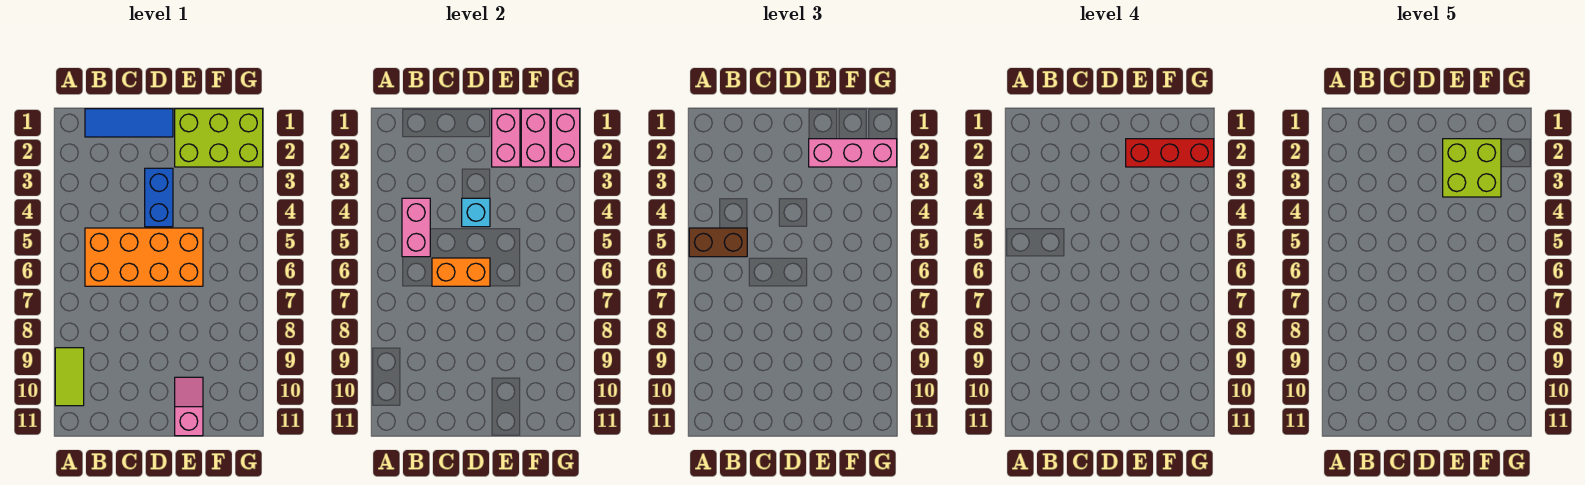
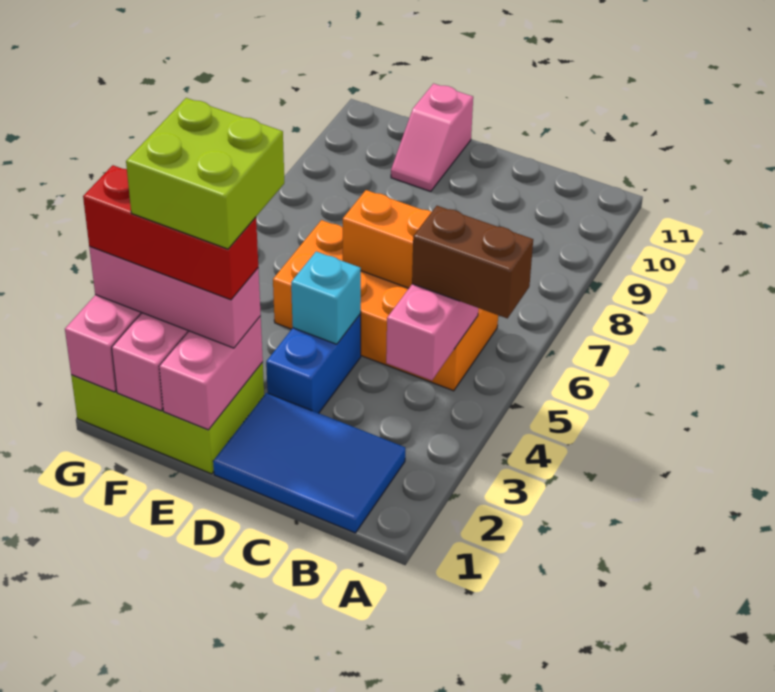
lime 1x2 tile [55,348,84,406] -> none
blue 1x3 tile [85,109,173,137] -> blue 2x3 tile [213,393,405,533]

